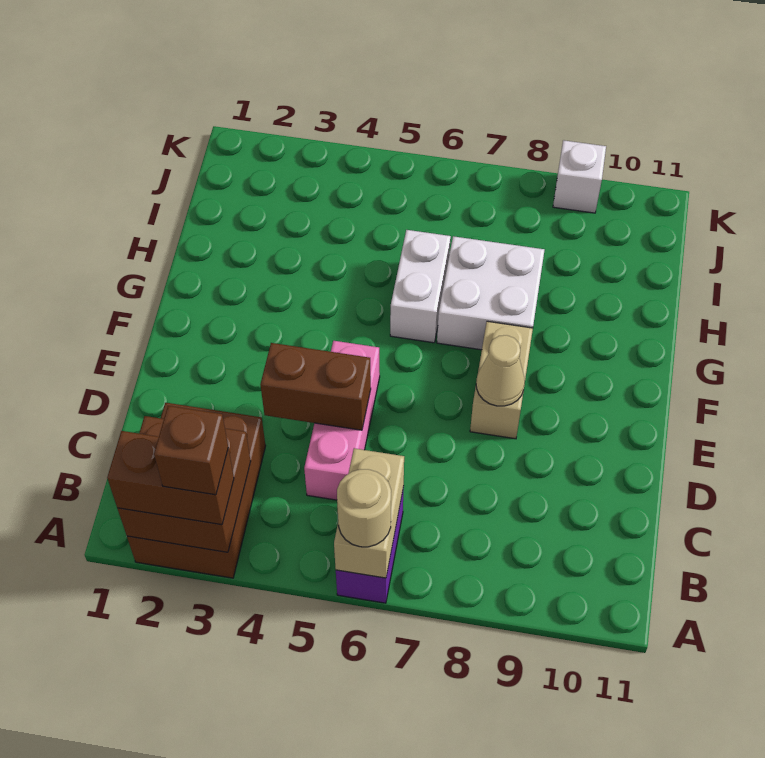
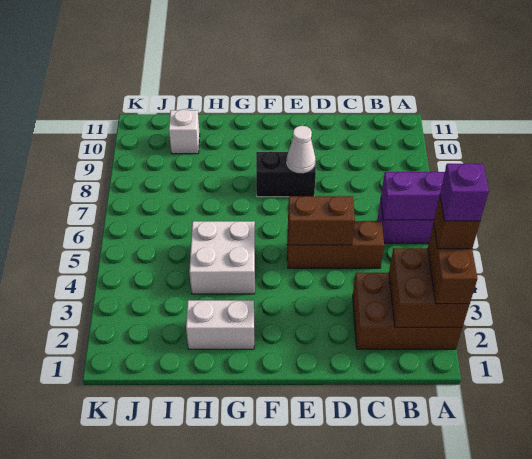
none -> purple 1x1 brick [440,163,489,221]
tan 1x2 brick [334,448,404,578] -> purple 1x2 brick [381,172,445,220]
tan 1x1 round brick [337,469,391,547] -> none
pink 1x3 brick [304,341,380,500] -> brown 1x3 brick [287,221,384,268]
brown 1x2 brick [260,343,371,430] -> brown 1x2 brick turned to [288,196,355,245]
tan 1x2 brick [470,321,533,439] -> black 1x2 brick [256,151,316,197]
tan 1x1 cone [476,335,525,406] -> white 1x1 cone [287,126,316,173]
white 1x2 brick [390,230,451,343] -> white 1x2 brick moved to [186,300,254,349]
white 2x2 brick [437,236,544,350] -> white 2x2 brick moved to [189,221,255,294]
white 1x1 brick [553,140,606,213] -> white 1x1 brick moved to [169,109,200,154]

